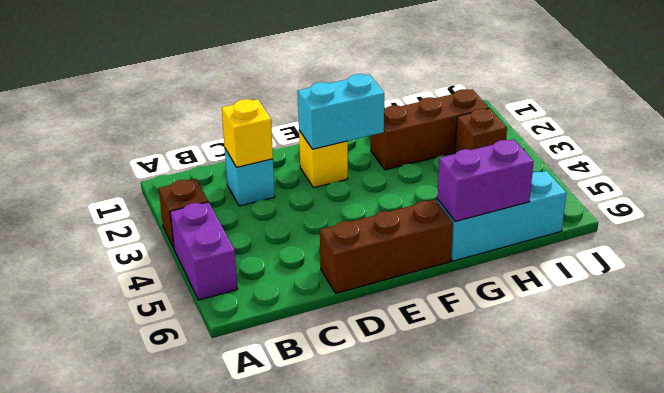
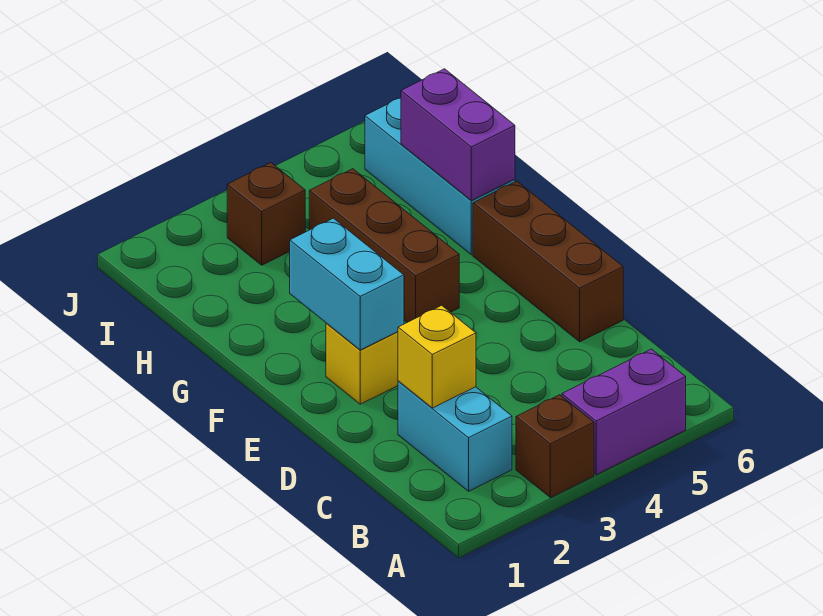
cyan 1x1 brick [225,149,275,206] -> cyan 1x2 brick [398,381,512,491]
brown 1x3 brick [371,89,489,170] -> brown 1x3 brick moved to [309,169,459,322]

